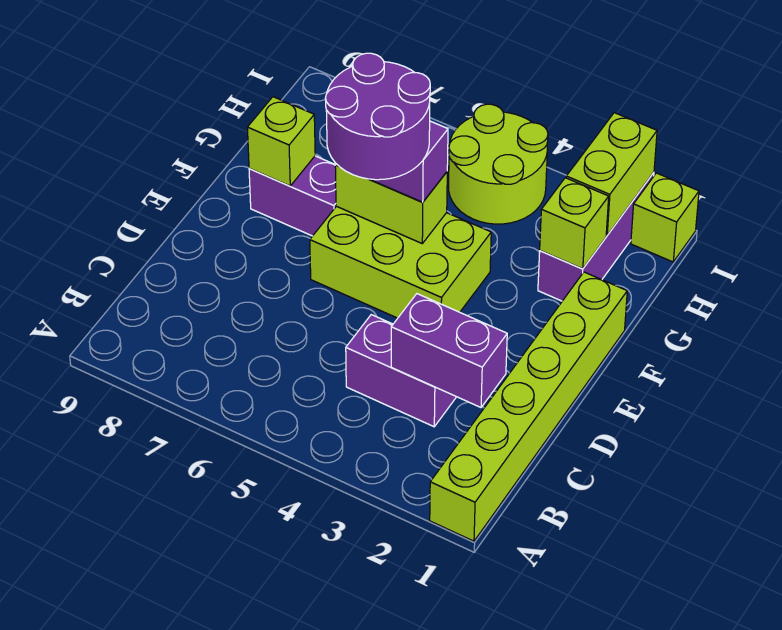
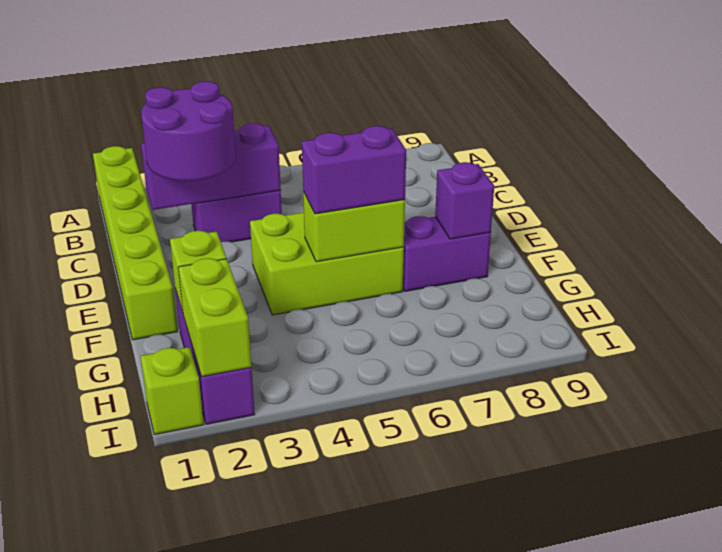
purple 1x2 brick [391,294,507,407] -> purple 1x3 brick [141,123,281,210]
purple 2x2 round brick [325,53,430,180] -> purple 2x2 round brick moved to [141,81,236,181]
lime 1x1 brick [247,97,315,186] -> purple 1x1 brick [435,162,494,239]
lime 2x2 round brick [449,104,548,224] -> none

